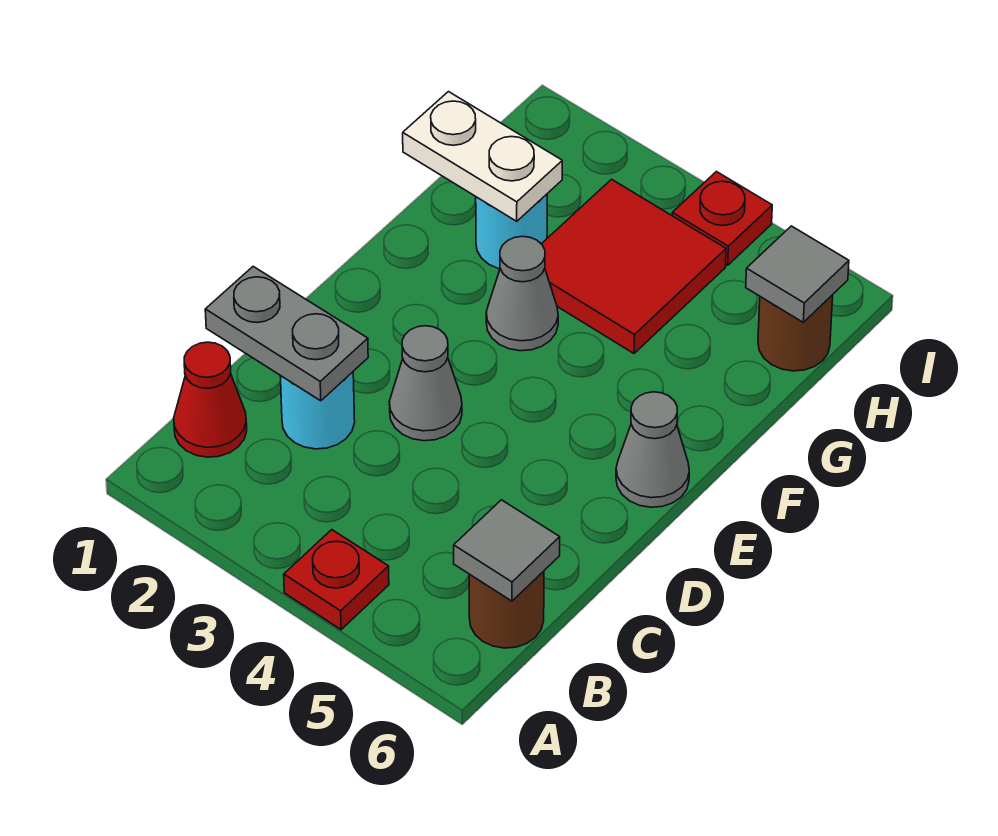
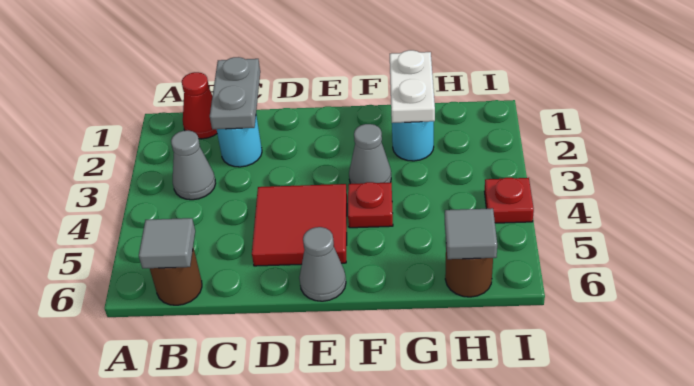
red 1x1 plate [284,530,389,630] -> red 1x1 plate moved to [348,182,393,228]
grey 1x1 cone [389,326,462,441] -> grey 1x1 cone moved to [171,130,216,200]
red 2x2 tile [542,179,726,353] -> red 2x2 tile moved to [252,184,347,266]

